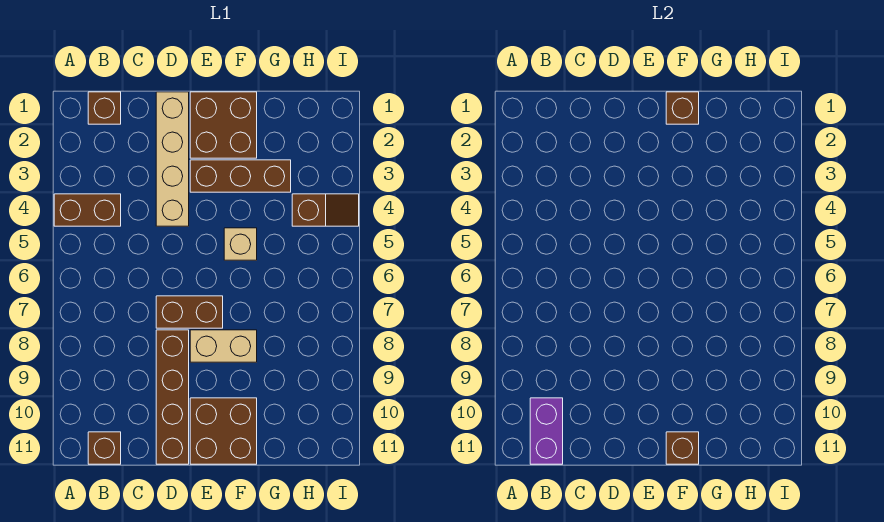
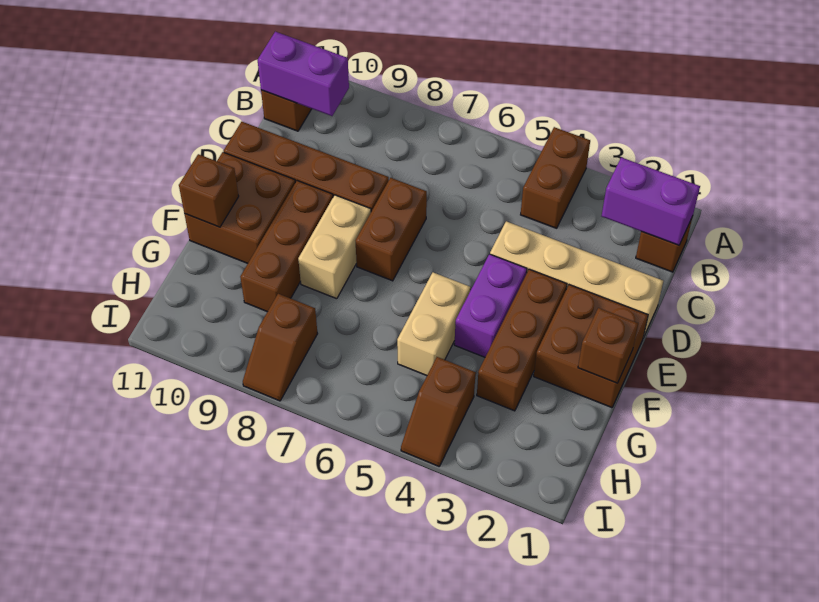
none -> purple 1x2 brick [602,157,700,245]
none -> purple 1x2 brick [454,254,527,357]
none -> brown 1x3 brick [240,181,333,312]
tan 1x1 brick [224,228,257,260] -> tan 1x2 brick [397,272,470,376]
none -> brown 1x2 slope [243,294,318,401]

